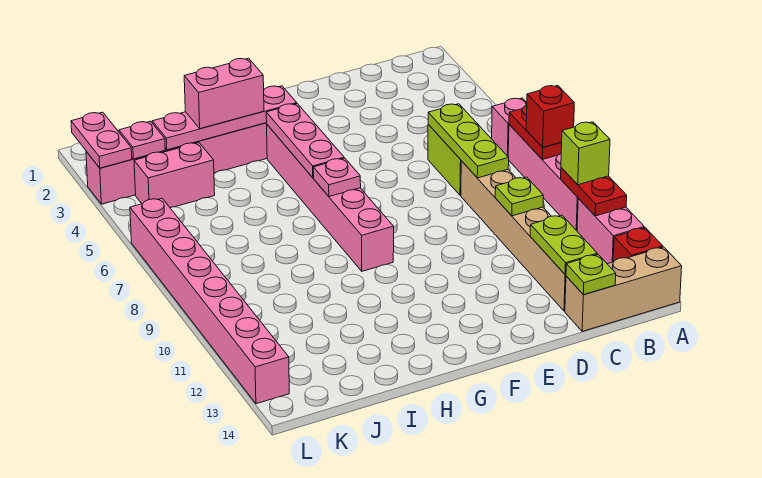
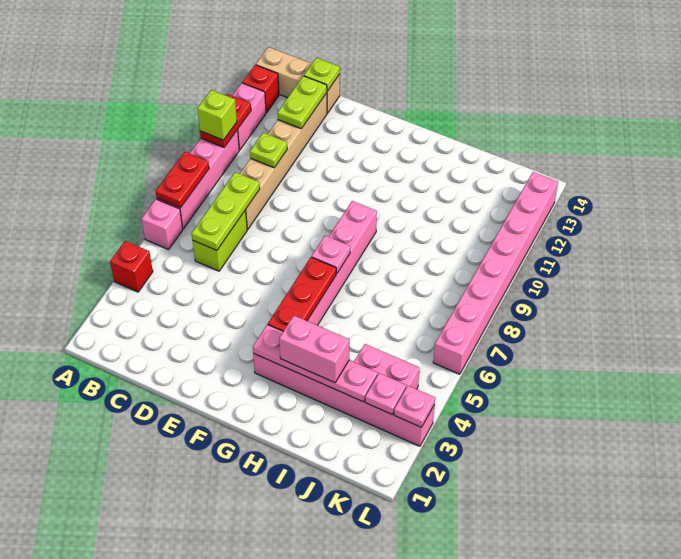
red 1x1 brick [526,85,574,147] -> red 1x1 brick moved to [110,241,153,292]
pink 1x3 plate [266,104,344,178] -> red 1x3 plate [268,257,336,331]
pink 1x2 plate [71,112,132,168] -> pink 1x1 plate [394,386,435,427]

